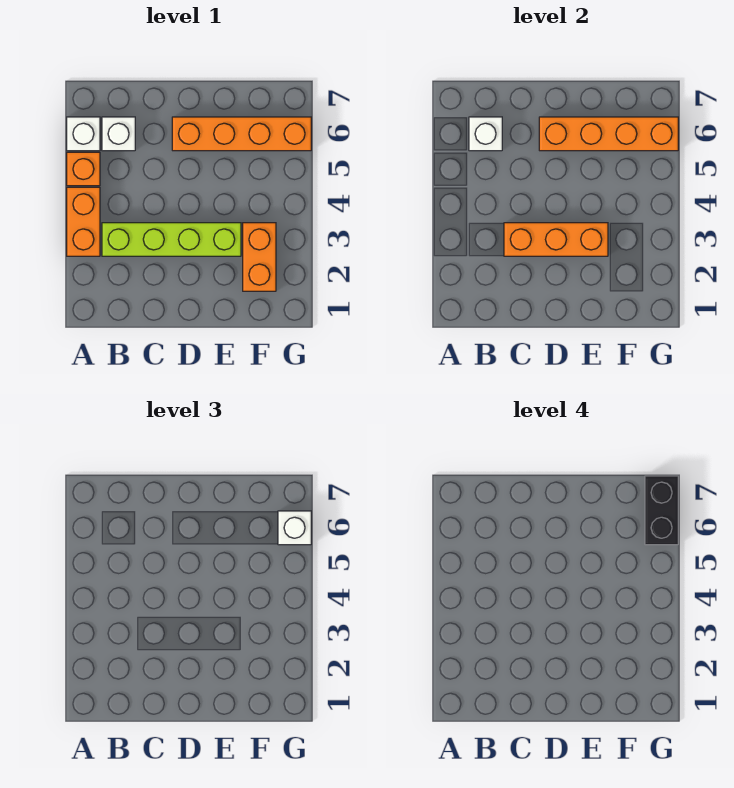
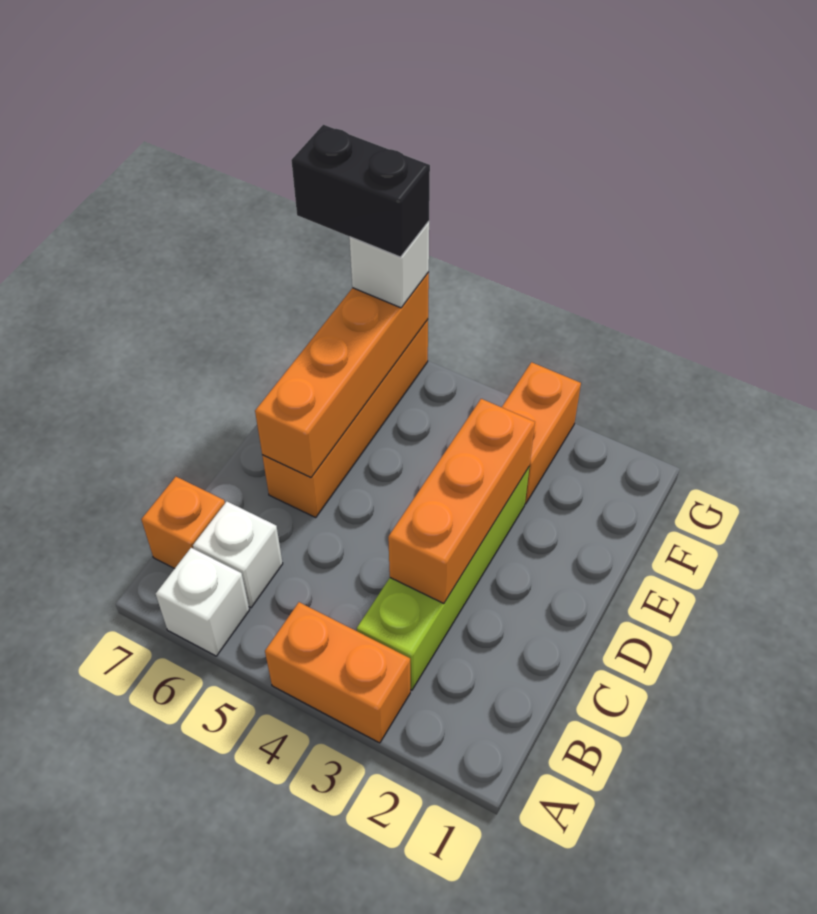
orange 1x1 brick [67,152,100,186] -> orange 1x1 brick moved to [141,477,225,569]
white 1x1 brick [469,117,502,151] -> none
orange 1x2 brick [243,223,276,291] -> orange 1x2 brick turned to [502,362,581,504]

